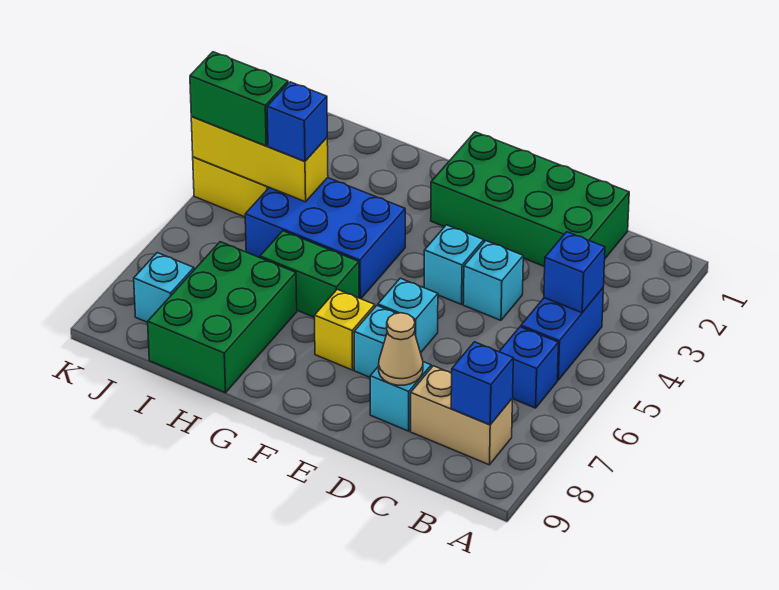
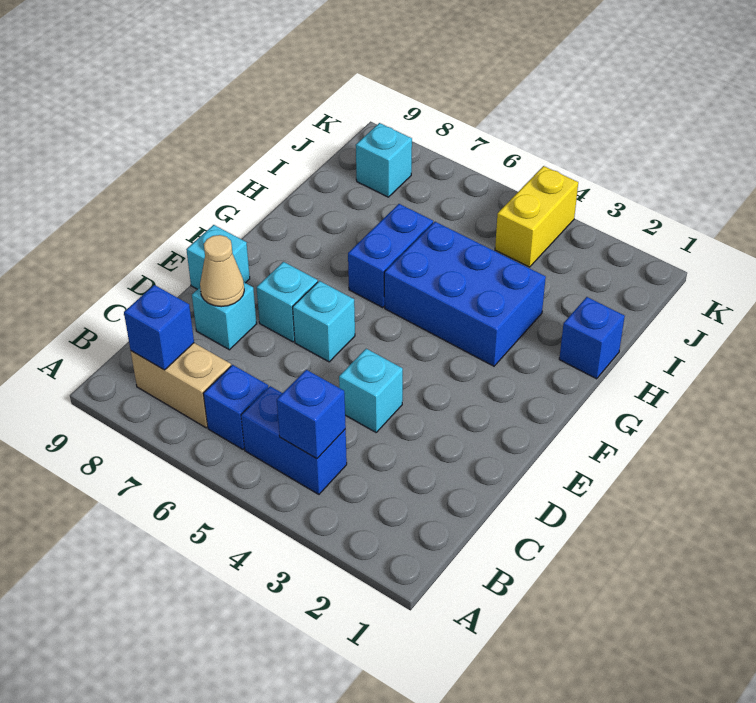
tan 1x2 brick [410,366,512,465] -> tan 1x2 brick turned to [131,343,231,428]
green 2x4 brick [431,132,629,267] -> none
cyan 1x1 brick [424,225,484,304] -> cyan 1x1 brick moved to [186,225,250,289]
yellow 1x1 brick [314,289,375,370] -> none
blue 2x3 brick [245,178,405,299] -> blue 2x3 brick turned to [384,222,546,366]
green 1x2 brick [260,231,359,318] -> blue 1x2 brick [348,204,433,307]
green 2x3 brick [148,242,297,393] -> none
yellow 1x3 brick [191,117,328,202] -> none
blue 1x1 brick [267,82,327,162] -> blue 1x1 brick moved to [559,297,625,379]
green 1x2 brick [190,52,288,146] -> none

